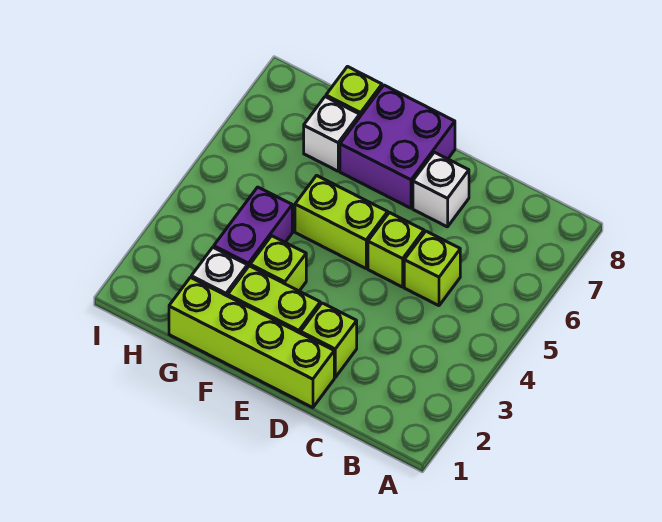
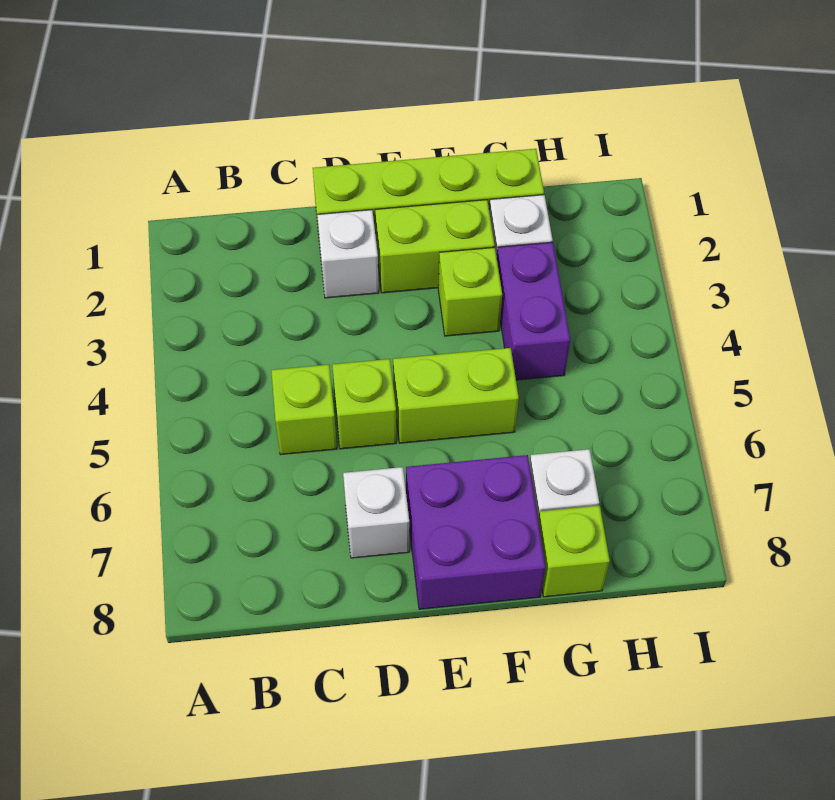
lime 1x1 brick [301,303,357,377] -> white 1x1 brick [317,210,379,298]

